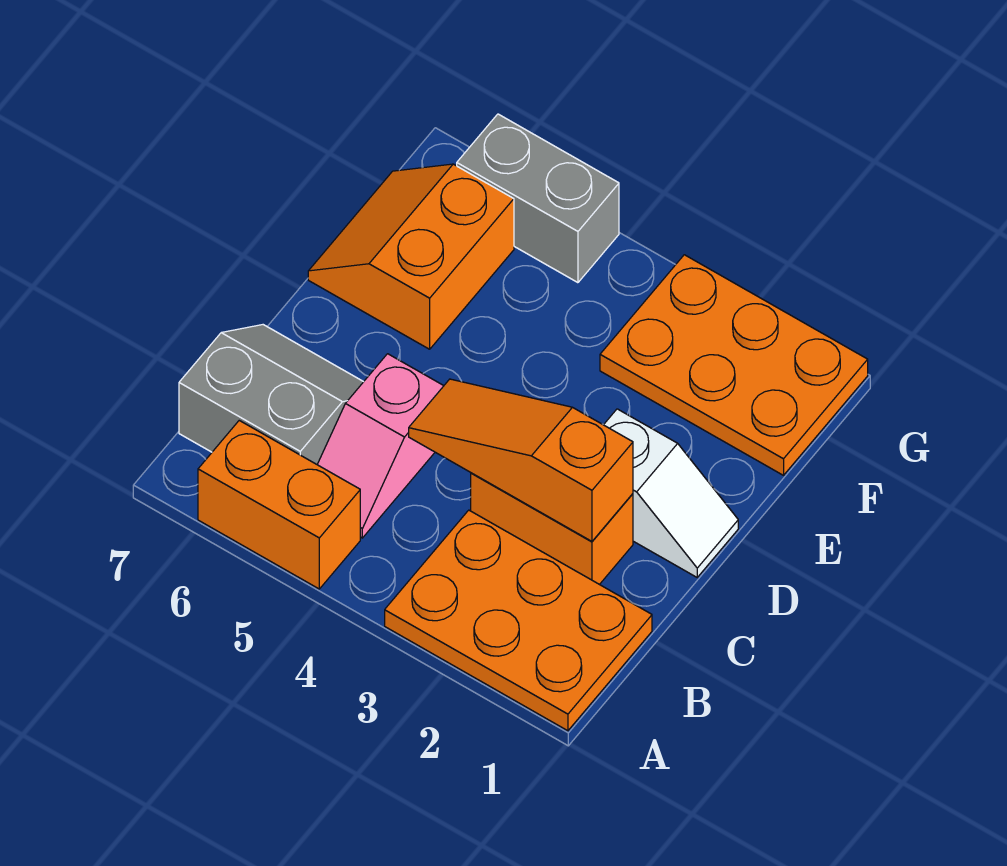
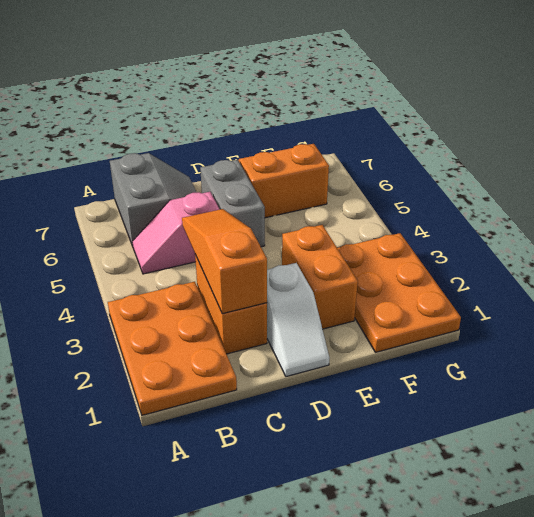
orange 1x2 brick [198,421,360,589] -> orange 1x2 brick moved to [282,225,358,329]
grey 1x2 brick [457,114,619,283] -> grey 1x2 brick moved to [200,160,265,247]

